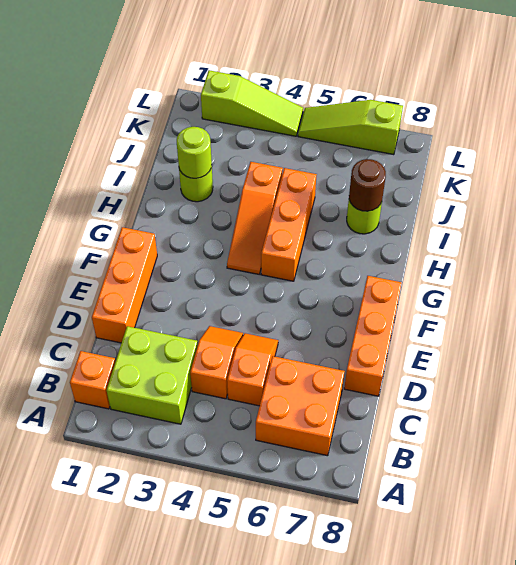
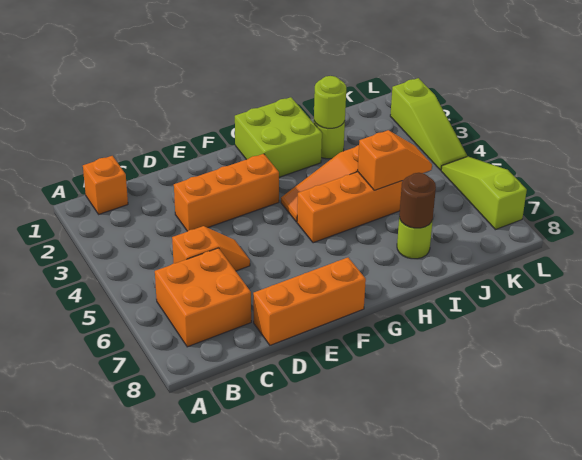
lime 2x2 brick [107,326,198,424] -> lime 2x2 brick moved to [235,97,322,177]
orange 1x2 slope [190,326,243,399] -> orange 1x2 slope moved to [358,130,432,190]
orange 1x3 brick [92,227,157,343] -> orange 1x3 brick moved to [174,154,279,231]

